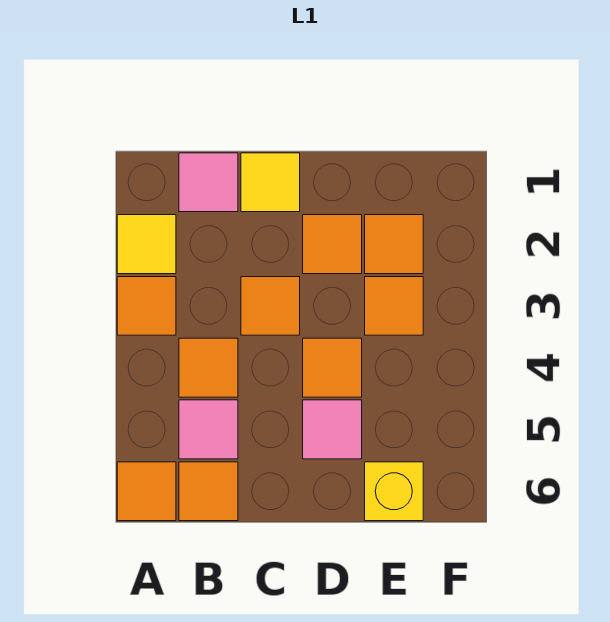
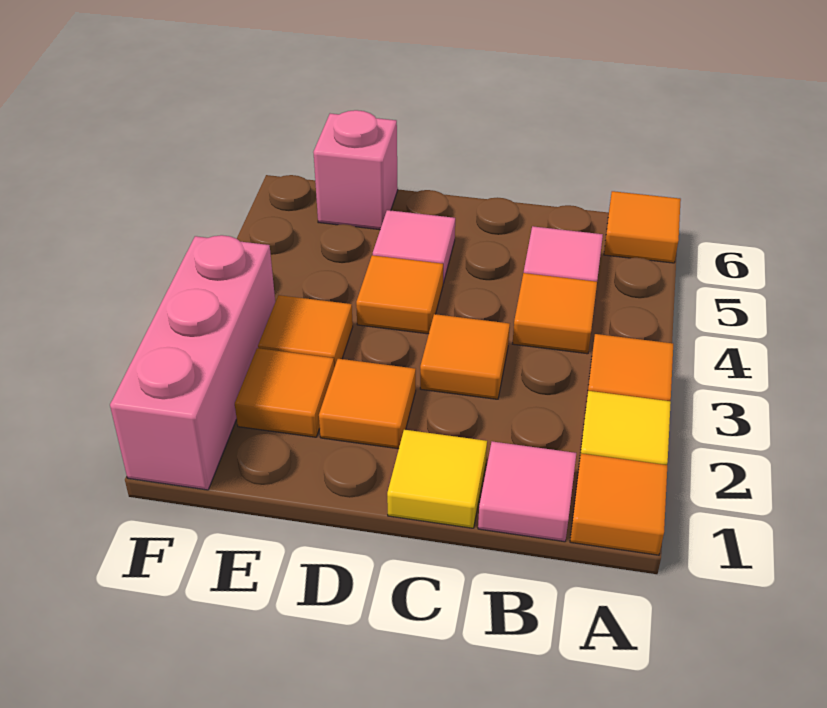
orange 1x1 tile [179,462,238,521] -> orange 1x1 tile moved to [570,454,667,555]
yellow 1x1 brick [365,462,423,521] -> pink 1x1 brick [313,110,398,230]
none -> pink 1x3 brick [110,235,275,490]

